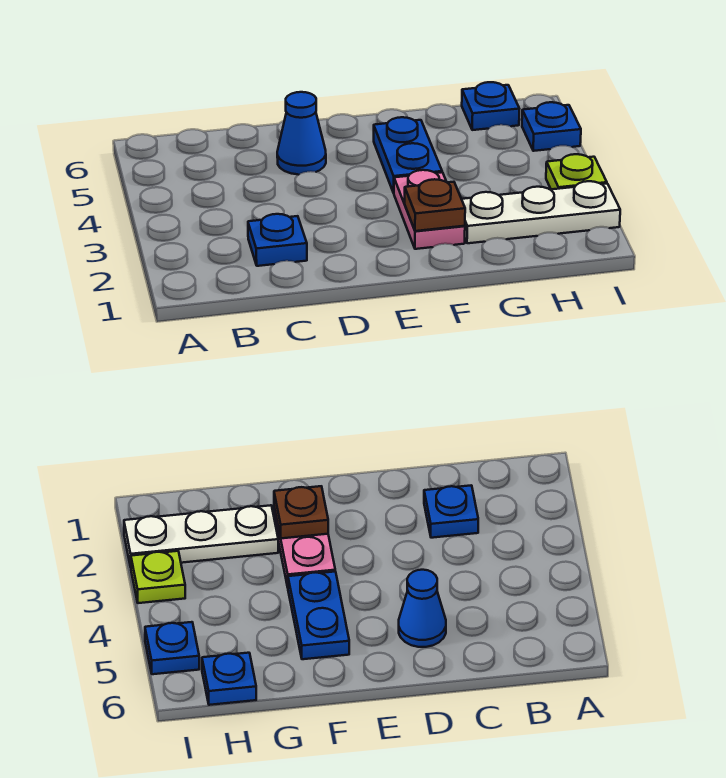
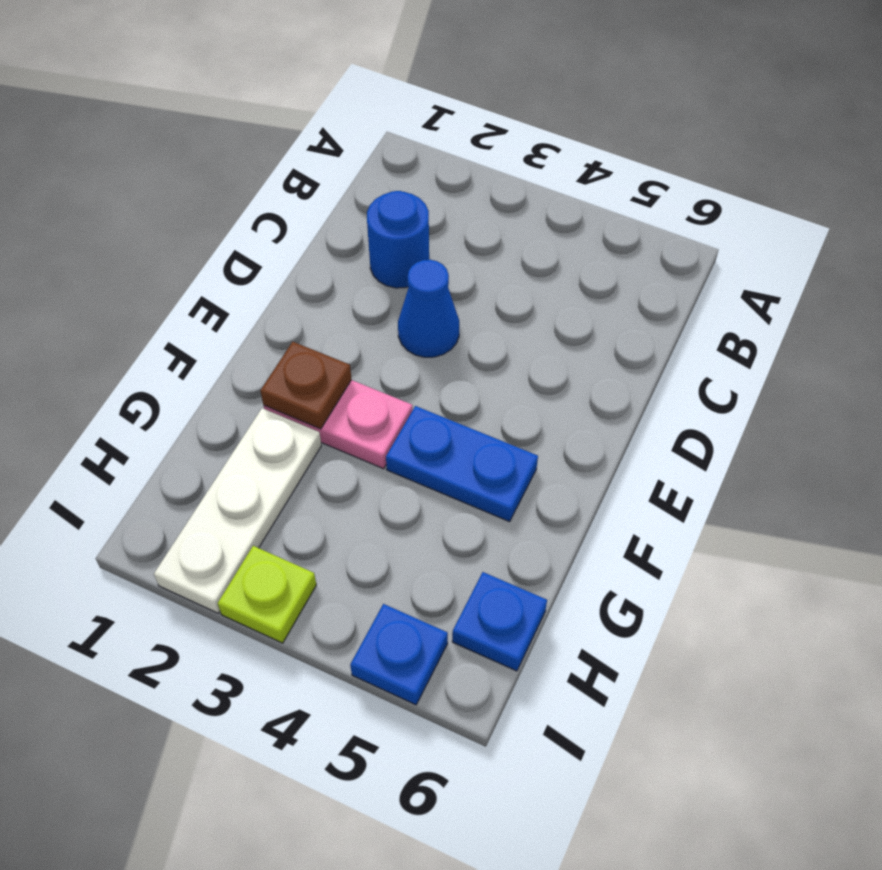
blue 1x1 plate [248,214,307,266] -> blue 1x1 round brick [367,191,429,288]
blue 1x1 cone [277,92,326,175] -> blue 1x1 cone moved to [398,260,459,357]

